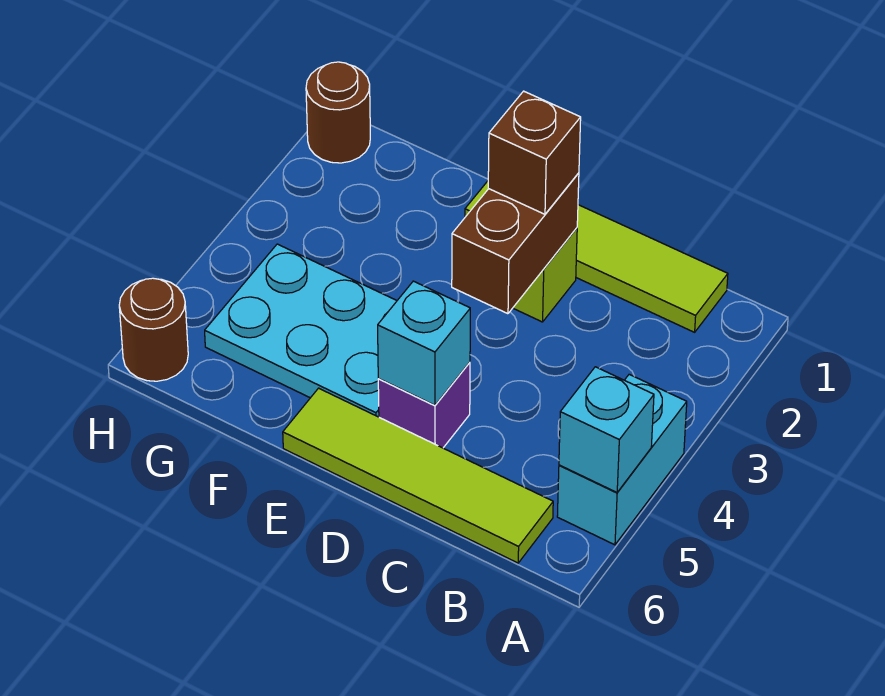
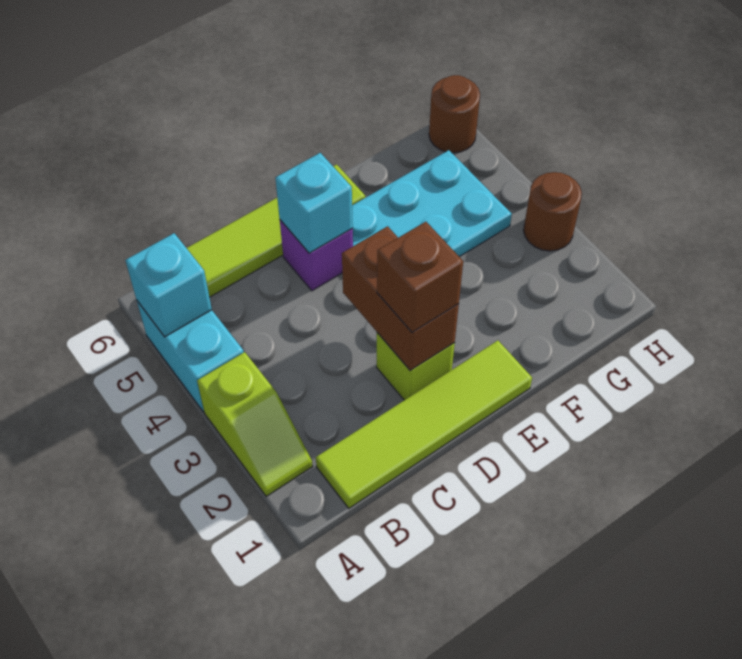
none -> lime 1x2 slope [197,352,313,496]
brown 1x1 round brick [306,62,370,163] -> brown 1x1 round brick moved to [524,172,582,251]

